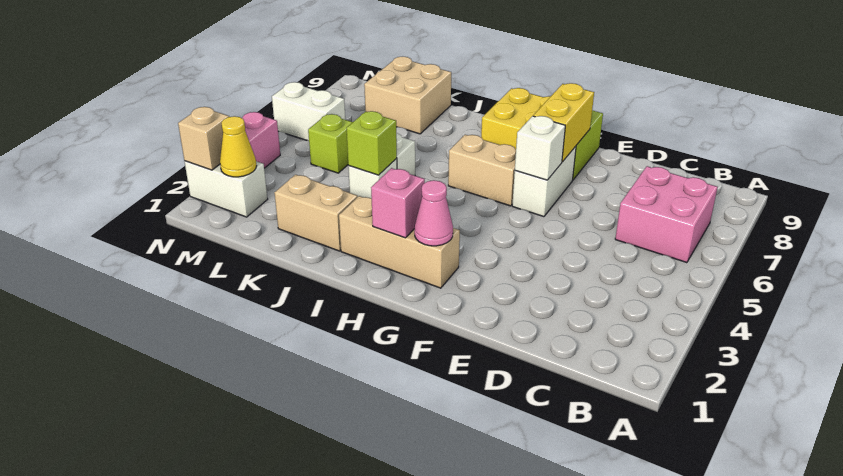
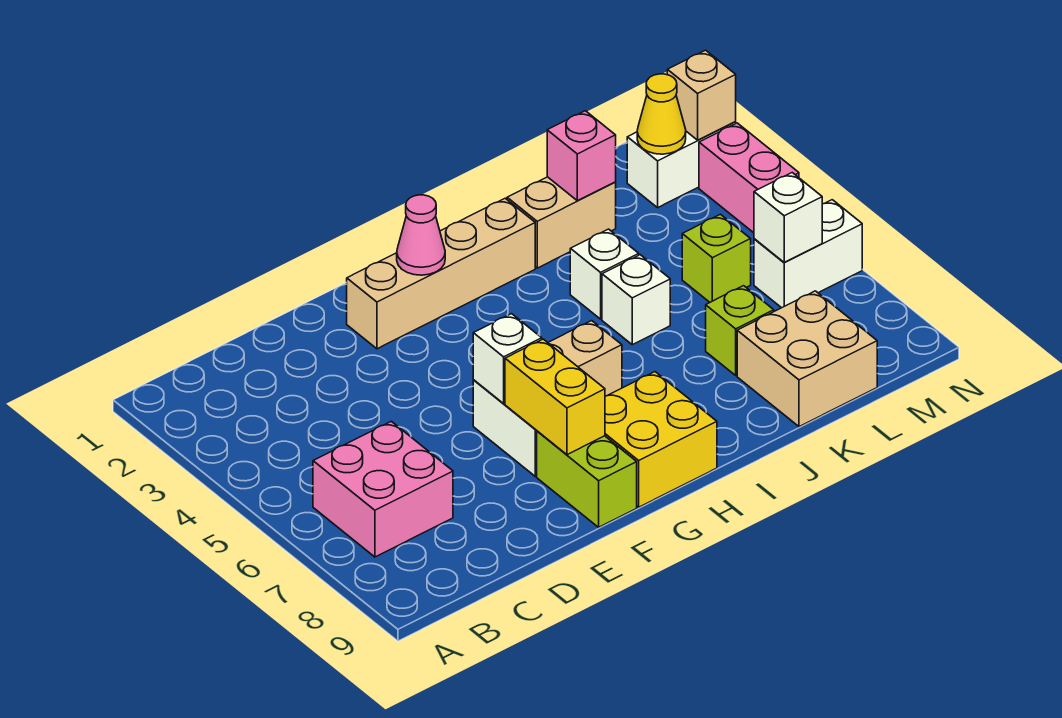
tan 1x3 brick [339,196,460,288] -> tan 1x4 brick [347,198,535,349]
pink 1x1 brick [371,168,425,238] -> pink 1x1 brick moved to [547,111,616,201]
lime 1x1 brick [347,111,397,175] -> lime 1x1 brick moved to [706,286,774,375]
none -> white 1x1 brick [754,173,822,263]

